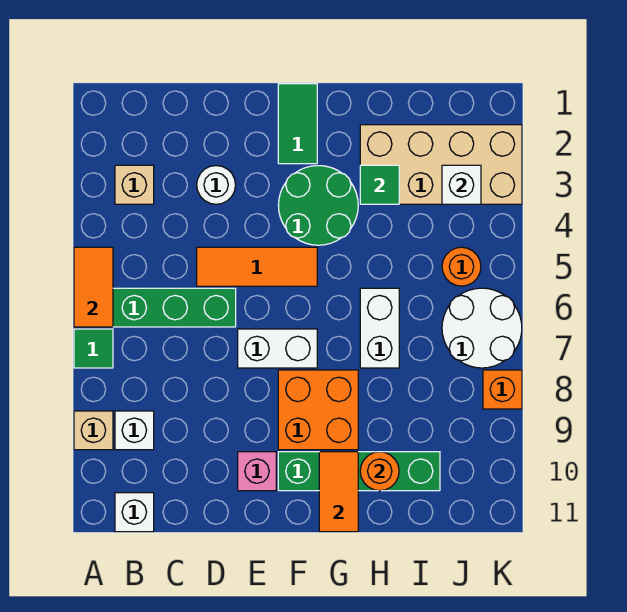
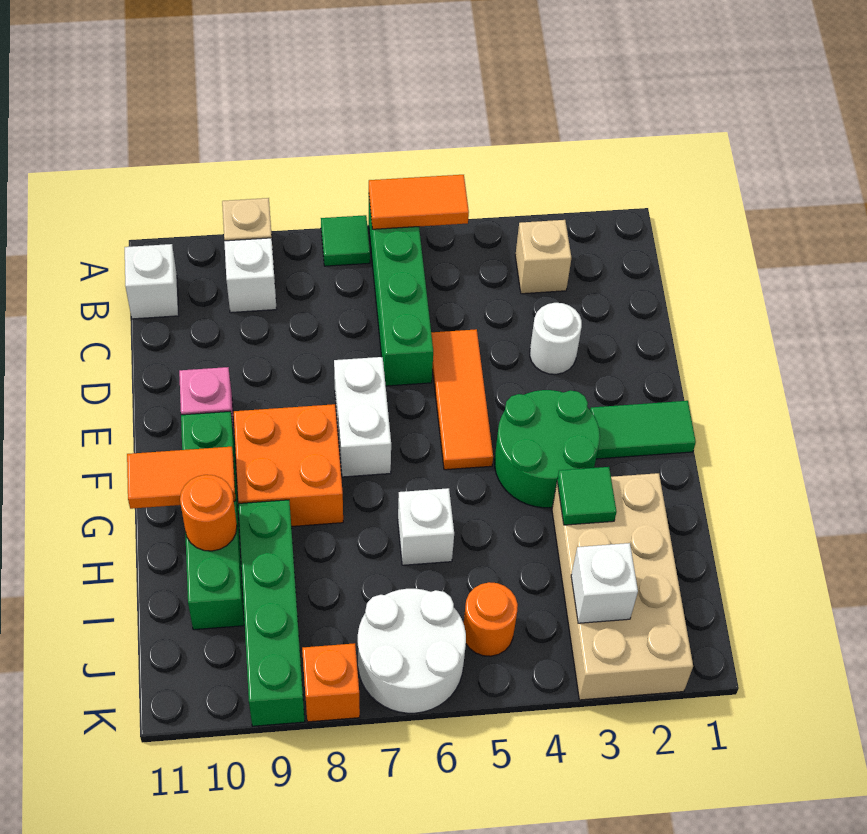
white 1x2 brick [360,288,399,368] -> white 1x1 brick [398,488,454,565]
none -> green 1x4 brick [238,500,305,726]

